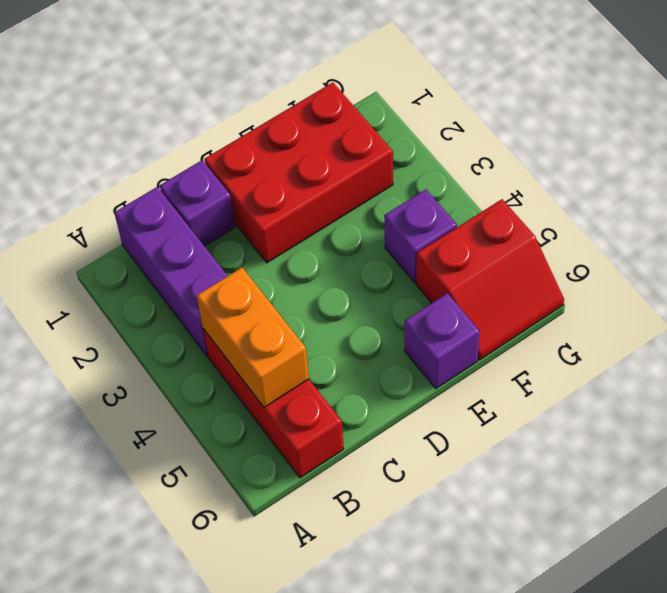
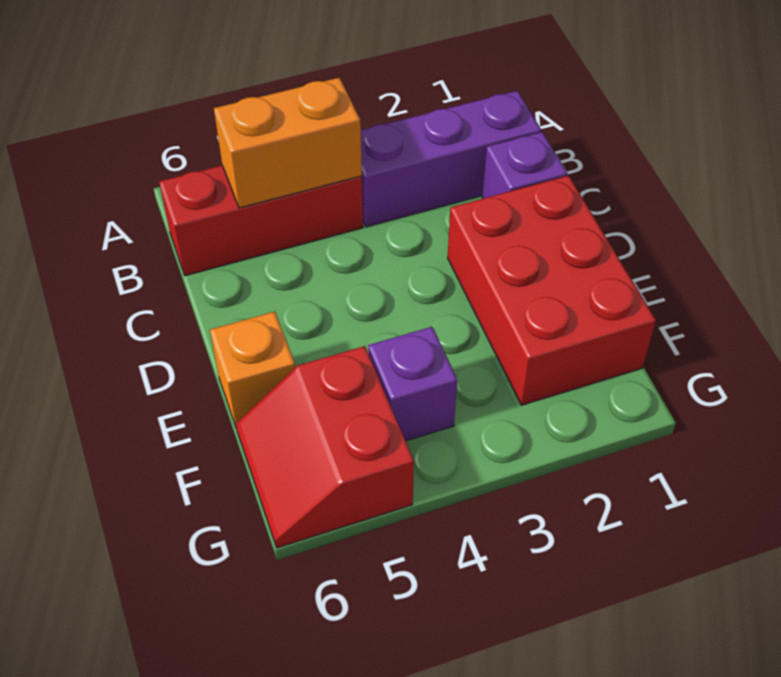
purple 1x1 brick [405,293,480,388] -> orange 1x1 brick [210,312,295,429]

